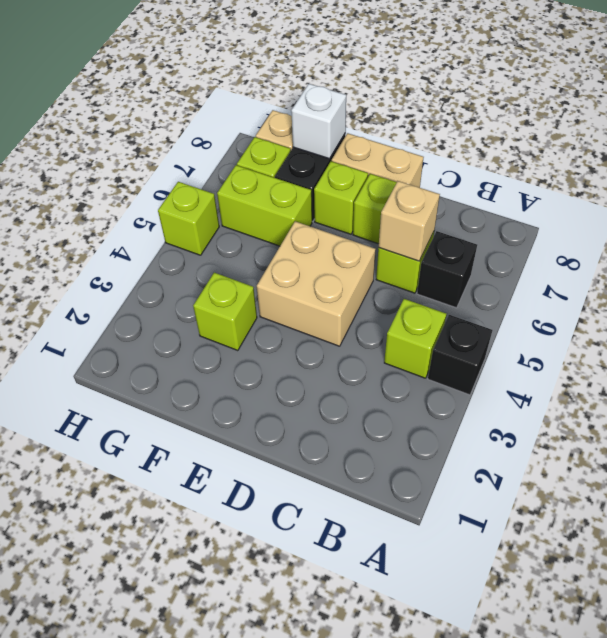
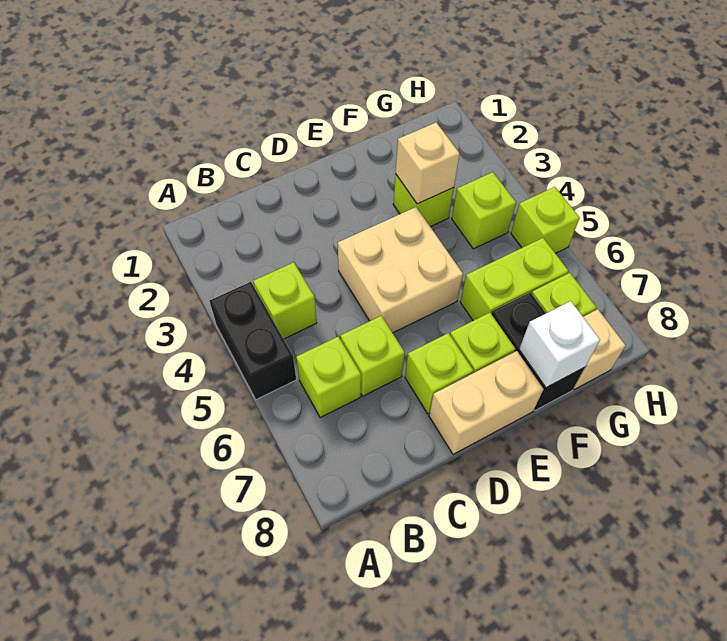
black 1x1 brick [428,315,492,395] -> black 1x2 brick [210,282,296,400]
black 1x1 brick [417,231,477,308] -> lime 1x1 brick [296,337,361,418]
tan 1x1 brick [379,181,440,261] -> tan 1x1 brick moved to [396,123,460,204]
none -> lime 1x1 brick [452,172,516,249]

